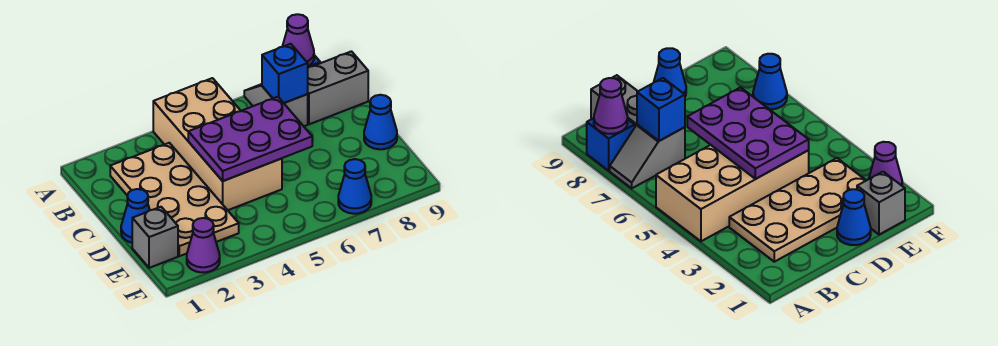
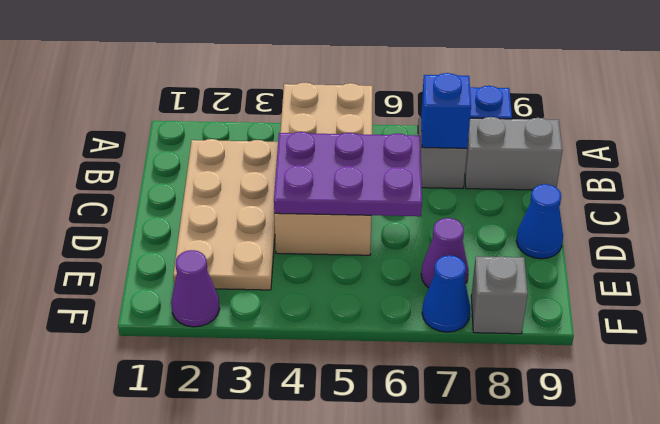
purple 1x1 cone [282,14,314,66] -> purple 1x1 cone moved to [421,218,469,288]
blue 1x1 cone [121,189,150,243] -> none
grey 1x1 brick [132,207,178,268] -> grey 1x1 brick moved to [471,256,528,334]

